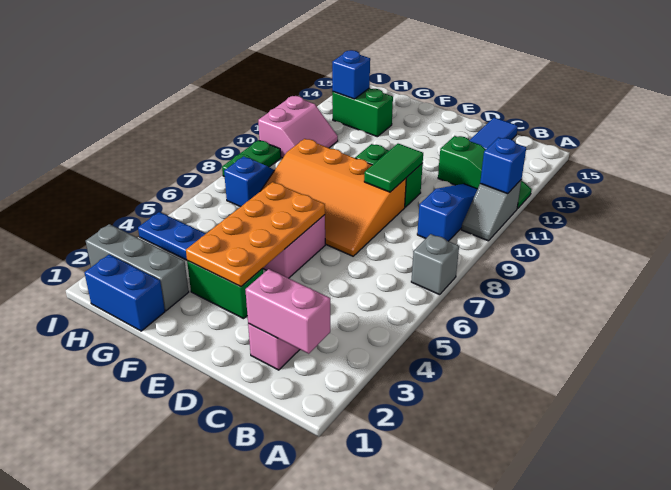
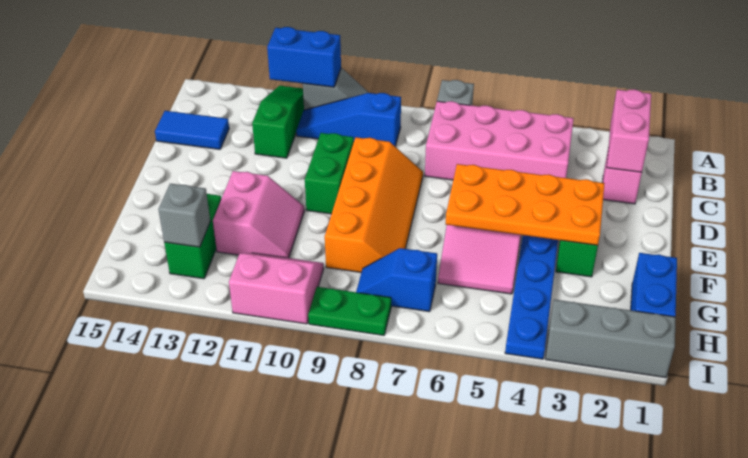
blue 1x1 brick [480,138,526,194] -> blue 1x2 brick [267,27,341,87]
none -> pink 2x4 brick [425,101,574,180]
orange 3x4 slope [261,139,406,256] -> orange 2x4 slope [325,137,423,272]
green 1x2 tile [364,144,423,192] -> none
none -> pink 2x2 slope [213,171,304,258]
grey 1x3 brick [86,224,189,311] -> grey 1x3 brick turned to [545,300,676,378]
blue 1x1 brick [332,50,370,99] -> grey 1x1 brick [158,184,210,247]

